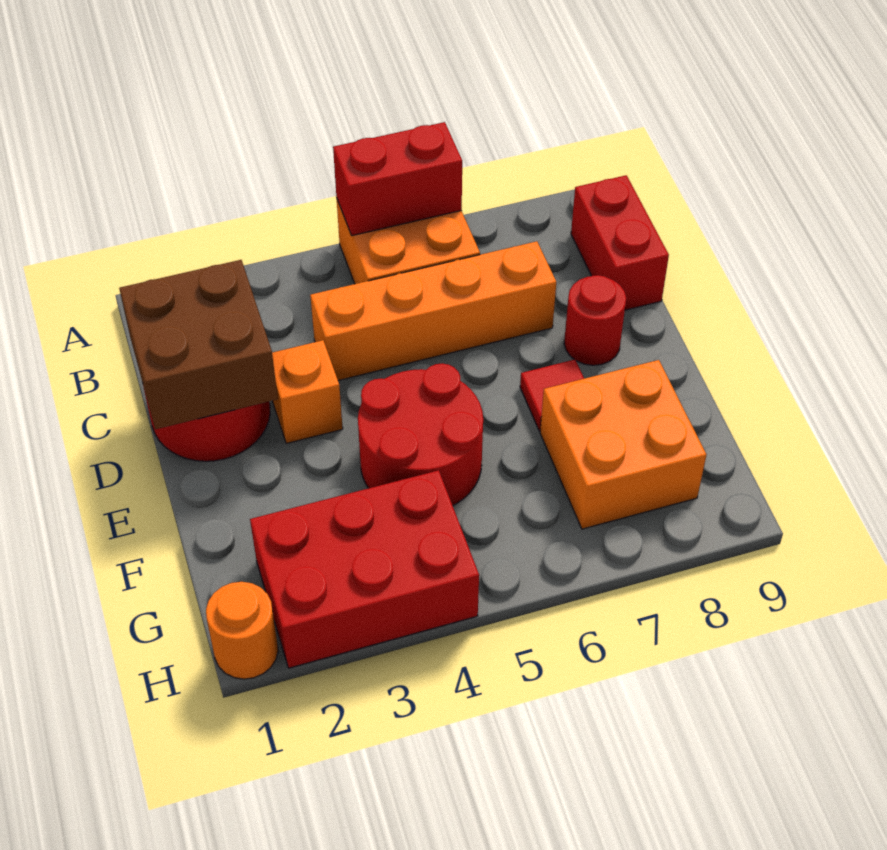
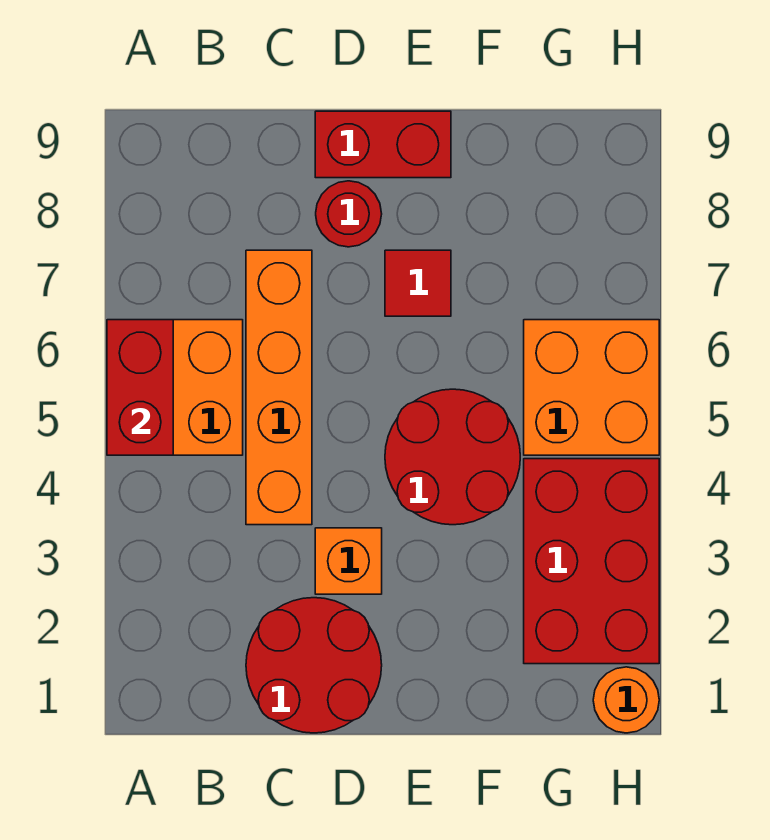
red 1x2 brick [571,175,669,310] -> red 1x2 brick moved to [315,111,451,178]
brown 2x2 brick [119,260,278,429] -> none
orange 2x2 brick [540,360,706,529] -> orange 2x2 brick moved to [524,320,659,455]

